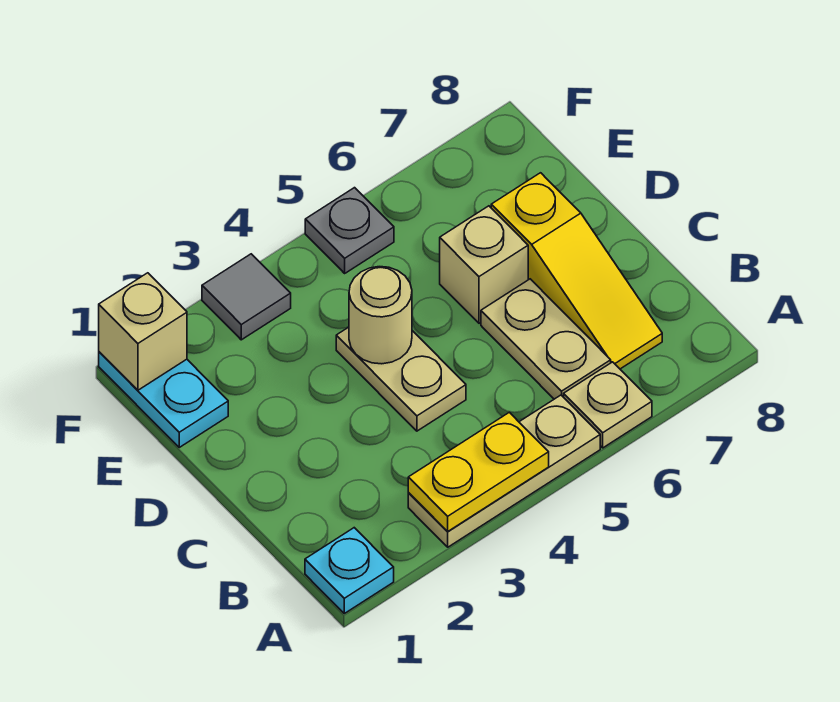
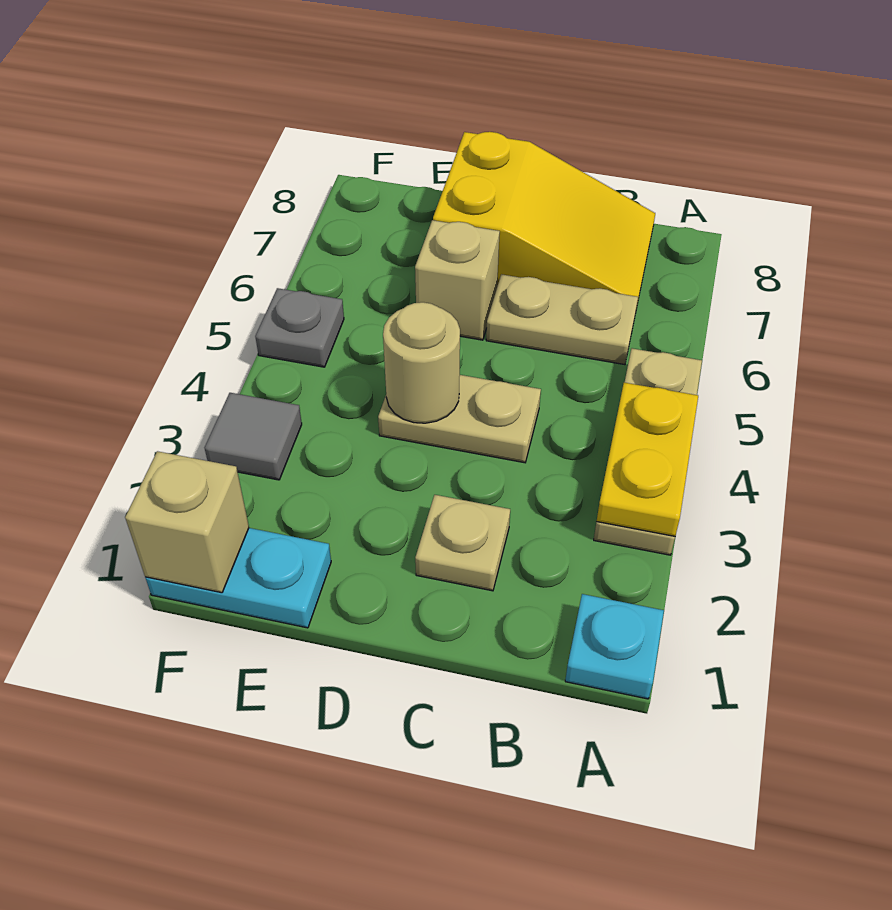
tan 1x1 plate [564,362,652,448] -> tan 1x1 plate moved to [415,495,510,591]
yellow 1x3 slope [491,173,662,369] -> yellow 2x3 slope [433,132,655,309]

